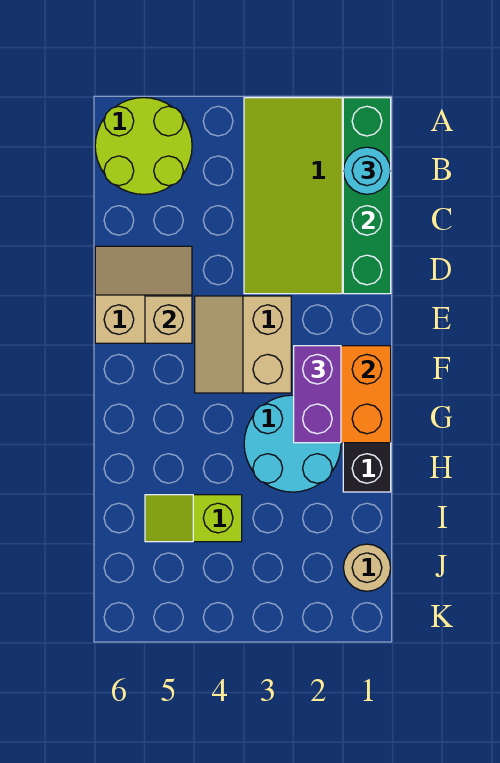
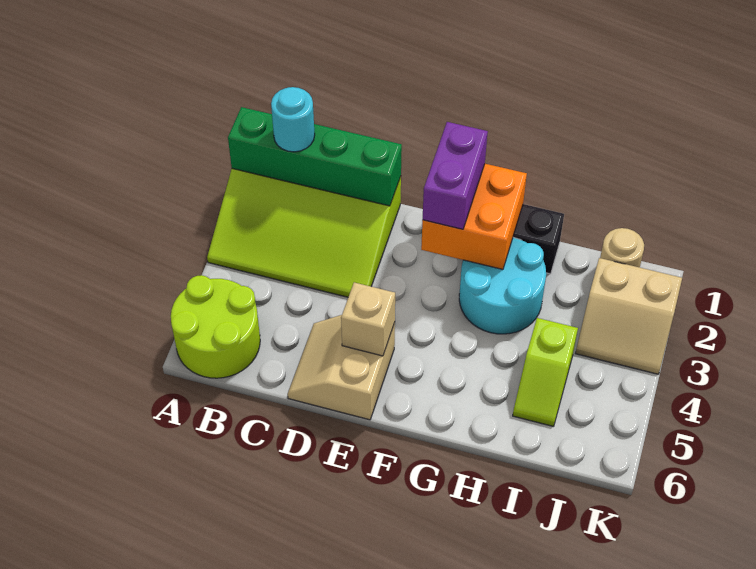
tan 2x2 slope [195,296,291,393] -> tan 2x2 slope moved to [575,258,682,374]
purple 1x2 brick [294,346,341,443] -> purple 1x2 brick turned to [423,122,488,229]

